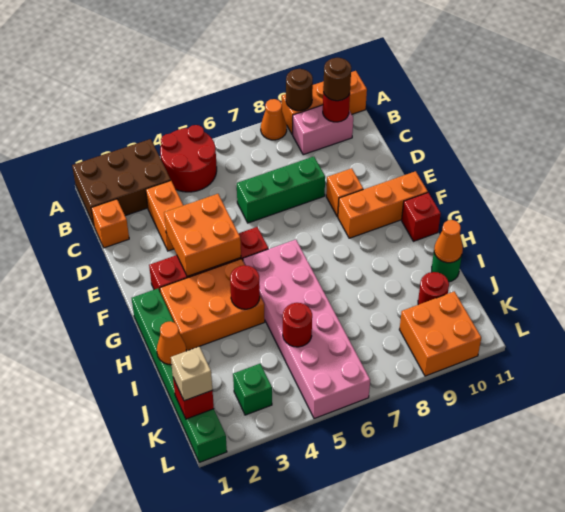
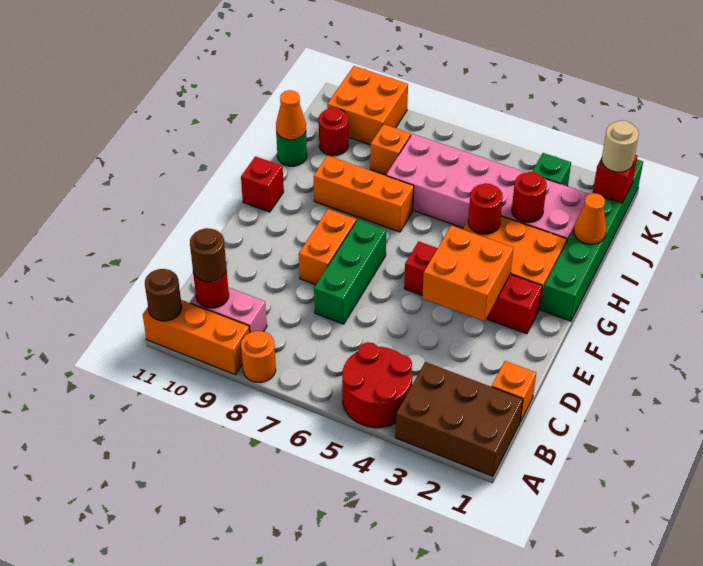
orange 1x1 cone [261,99,287,140] -> orange 1x1 round brick [241,331,276,382]
brown 1x1 round brick [286,69,313,111] -> brown 1x1 round brick moved to [145,269,182,321]
orange 1x2 brick [146,181,183,251] -> orange 1x2 brick moved to [299,209,356,285]
green 1x3 brick [237,157,325,223] -> green 1x3 brick turned to [314,220,386,324]
orange 1x1 brick [326,168,363,217] -> orange 1x1 brick moved to [370,124,411,175]
orange 1x3 brick [338,171,428,238] -> orange 1x3 brick moved to [314,155,414,232]
pink 2x6 brick [243,239,370,419] -> pink 2x6 brick turned to [386,134,589,243]
red 1x1 round brick [283,303,312,347] -> red 1x1 round brick moved to [512,172,547,222]
tan 1x1 brick [171,346,212,401] -> tan 1x1 round brick [602,120,639,172]

